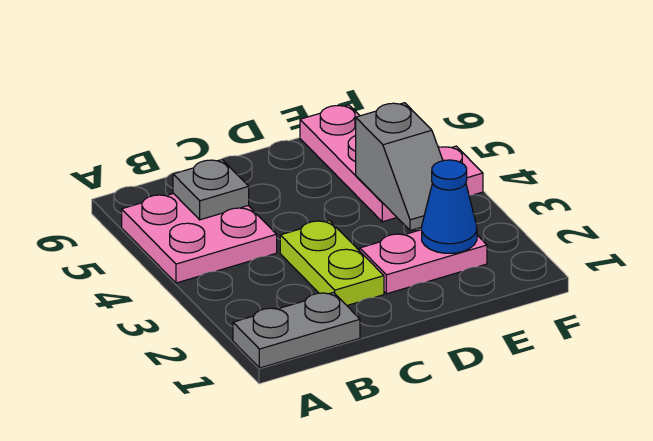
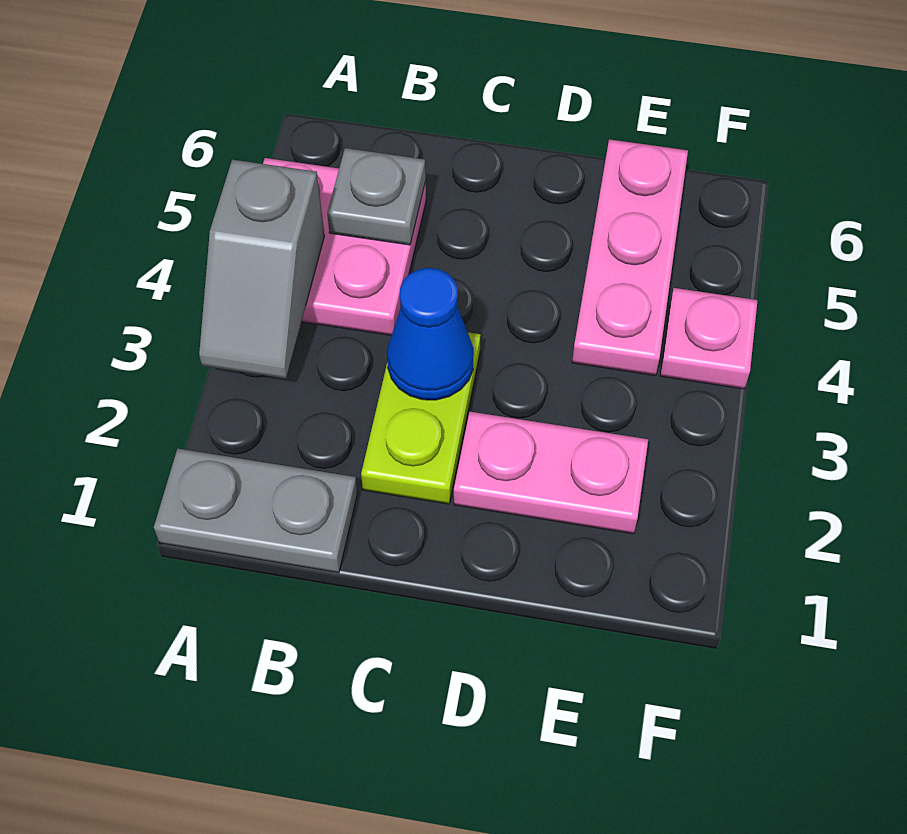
blue 1x1 cone [421,160,477,253] -> blue 1x1 cone moved to [387,268,474,400]
grey 1x2 slope [356,103,443,231] -> grey 1x2 slope moved to [199,160,325,379]

